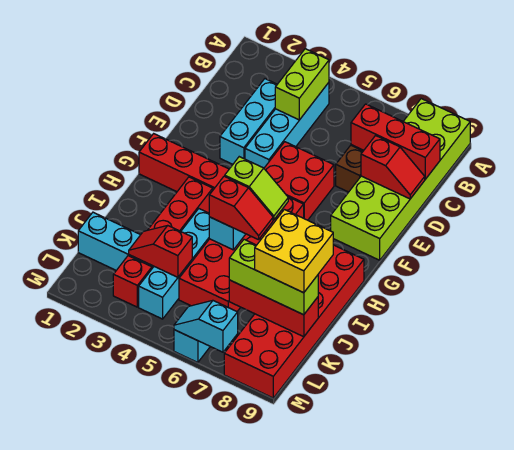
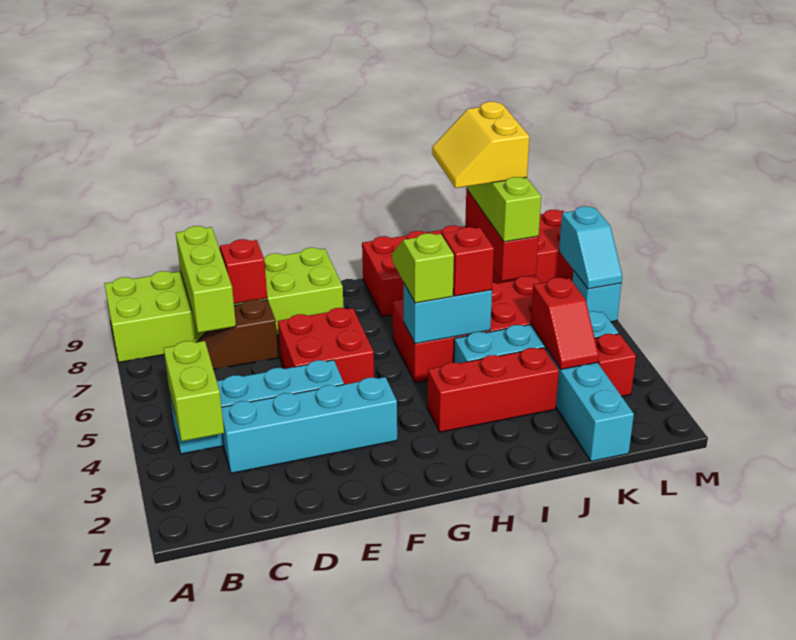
lime 1x2 brick [275,49,329,120] -> lime 1x2 brick turned to [163,341,224,441]
cyan 1x3 brick [220,79,277,164] -> cyan 1x4 brick [221,377,397,473]
red 1x3 brick [351,104,440,179] -> lime 1x3 brick [176,226,236,333]
red 1x6 brick [139,134,304,218] -> none
yellow 2x2 brick [255,210,333,293] -> yellow 2x2 slope [432,102,529,188]

